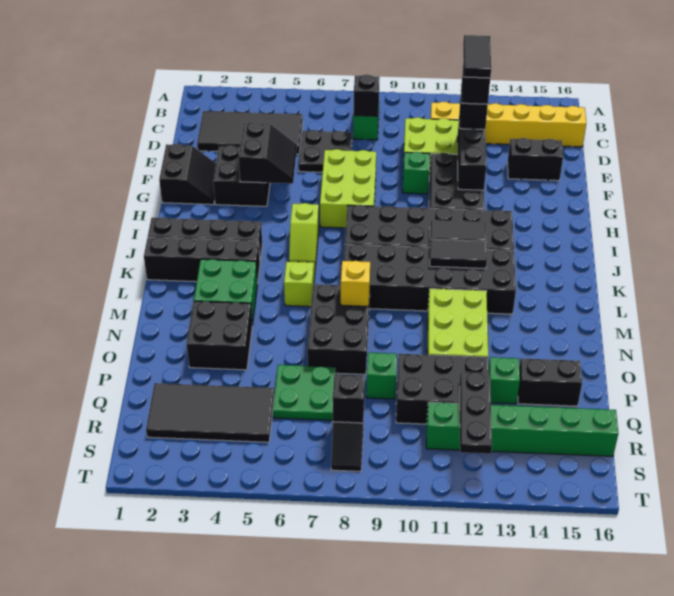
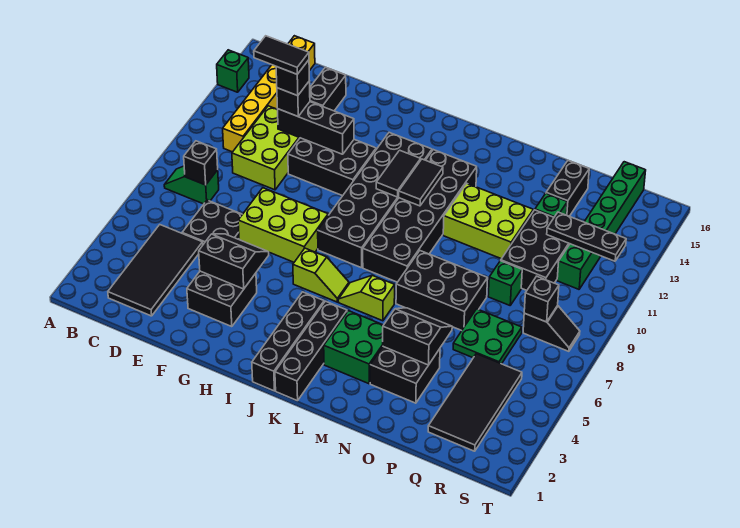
black 2x2 slope [159,144,216,205] -> black 2x2 slope moved to [383,308,452,365]
green 1x1 brick [403,152,430,194] -> green 1x1 brick moved to [217,50,249,92]
yellow 1x1 brick [341,261,370,306] -> none

